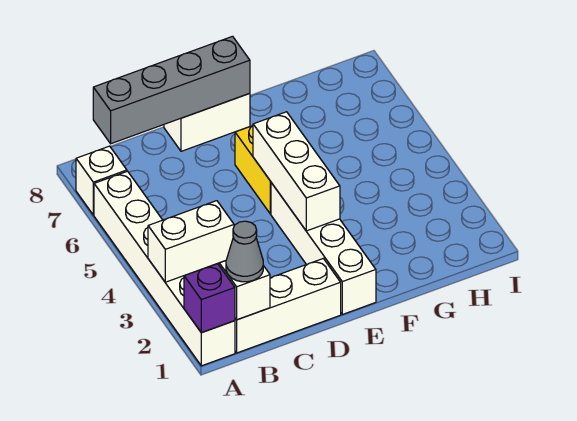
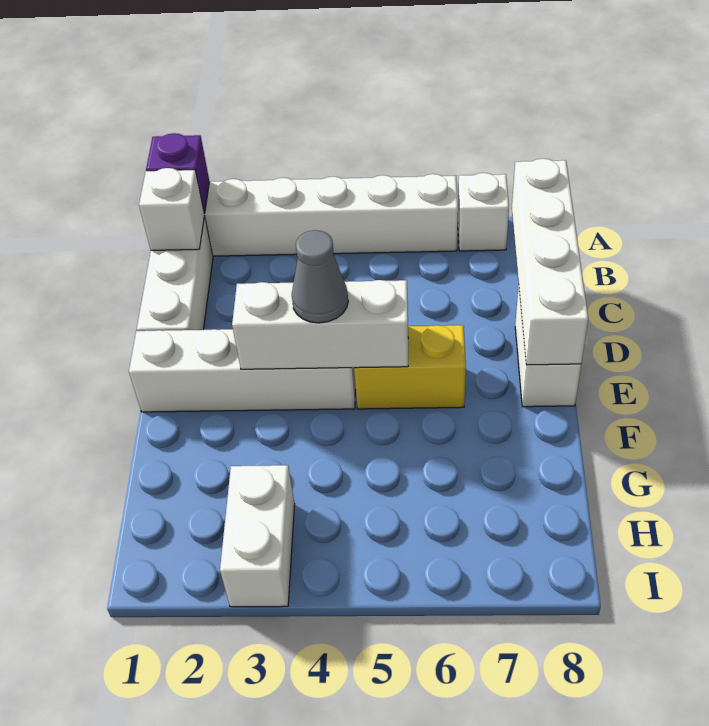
white 1x2 brick [148,201,234,282] -> white 1x2 brick moved to [220,465,295,607]
grey 1x1 cone [226,221,263,282] -> grey 1x1 cone moved to [292,230,348,323]
grey 1x4 brick [93,36,250,144] -> white 1x4 brick [512,159,588,365]

